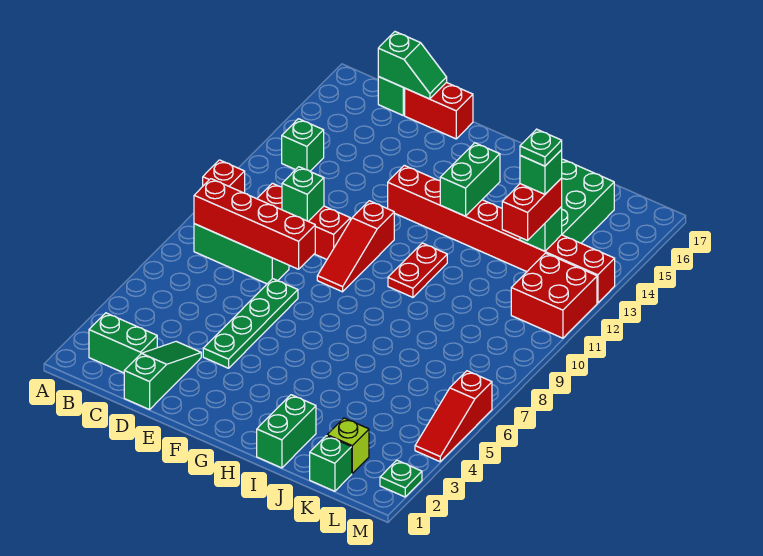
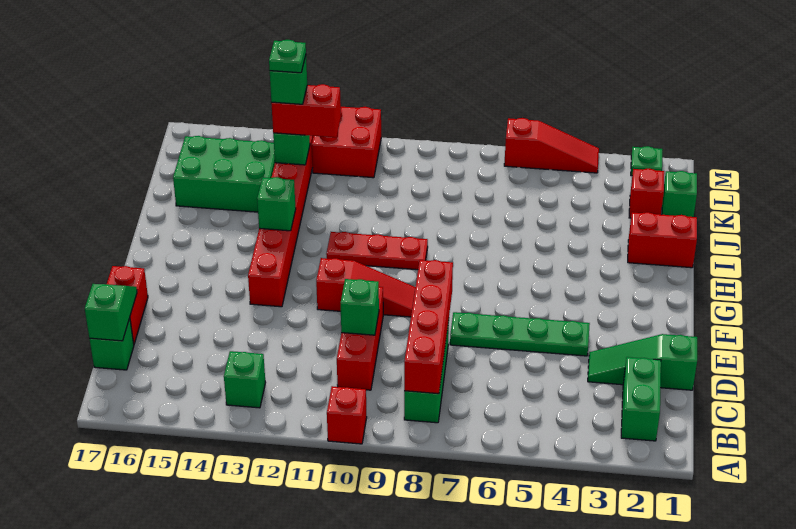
red 1x2 plate [388,243,447,297] -> red 1x3 plate [326,232,428,270]
green 1x2 brick [440,143,500,216] -> green 1x1 brick [257,177,296,231]
green 1x2 brick [257,395,316,468] -> red 1x2 brick [628,212,697,268]
lime 1x1 brick [327,418,369,473] -> red 1x1 brick [629,169,664,218]

